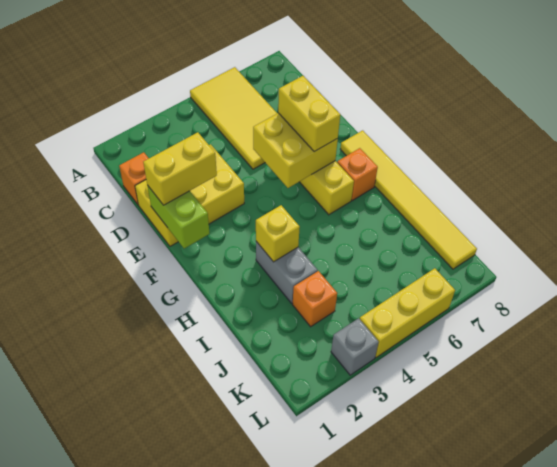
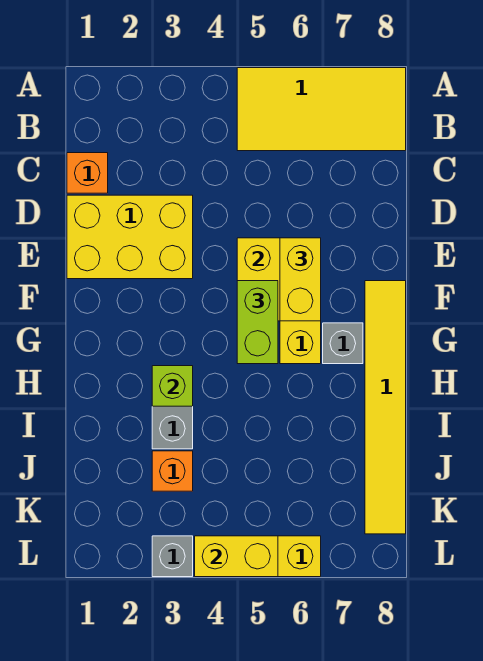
yellow 2x4 tile [190,67,277,169] -> yellow 2x4 tile turned to [237,68,406,151]
lime 1x2 brick [147,185,210,249] -> lime 1x2 brick moved to [237,281,278,364]
yellow 1x2 brick [143,132,217,205] -> yellow 1x2 brick moved to [195,536,278,577]
orange 1x1 brick [337,148,378,200] -> grey 1x1 brick [323,323,363,364]
yellow 1x1 brick [256,205,300,262] -> lime 1x1 brick [152,366,193,406]

